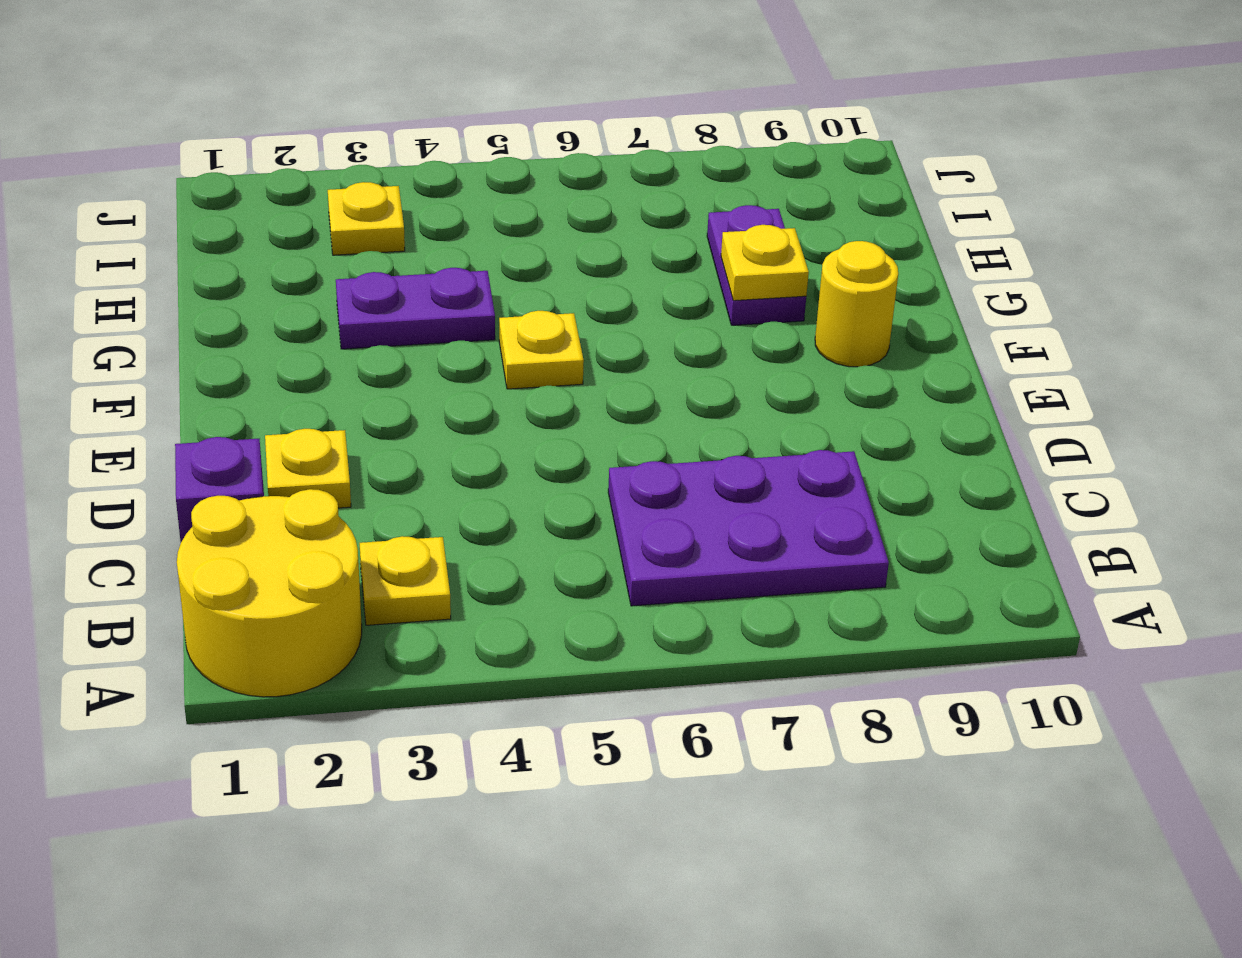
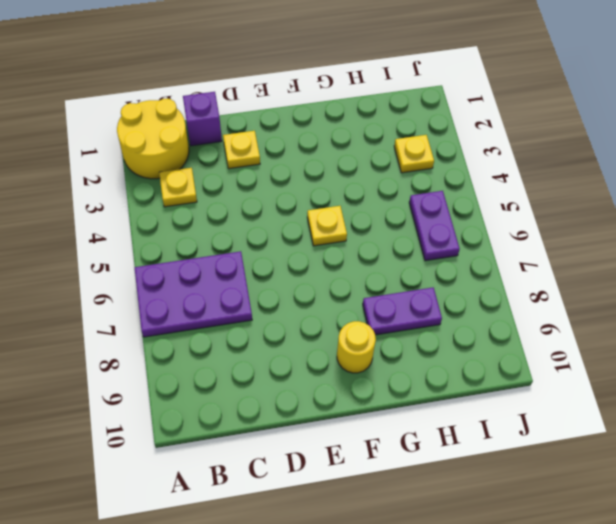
purple 2x3 plate [608,450,889,606] -> purple 2x3 plate turned to [135,251,252,337]
purple 1x2 plate [336,268,495,349] -> purple 1x2 plate moved to [409,191,460,261]
yellow 1x1 plate [721,225,809,301] -> none

